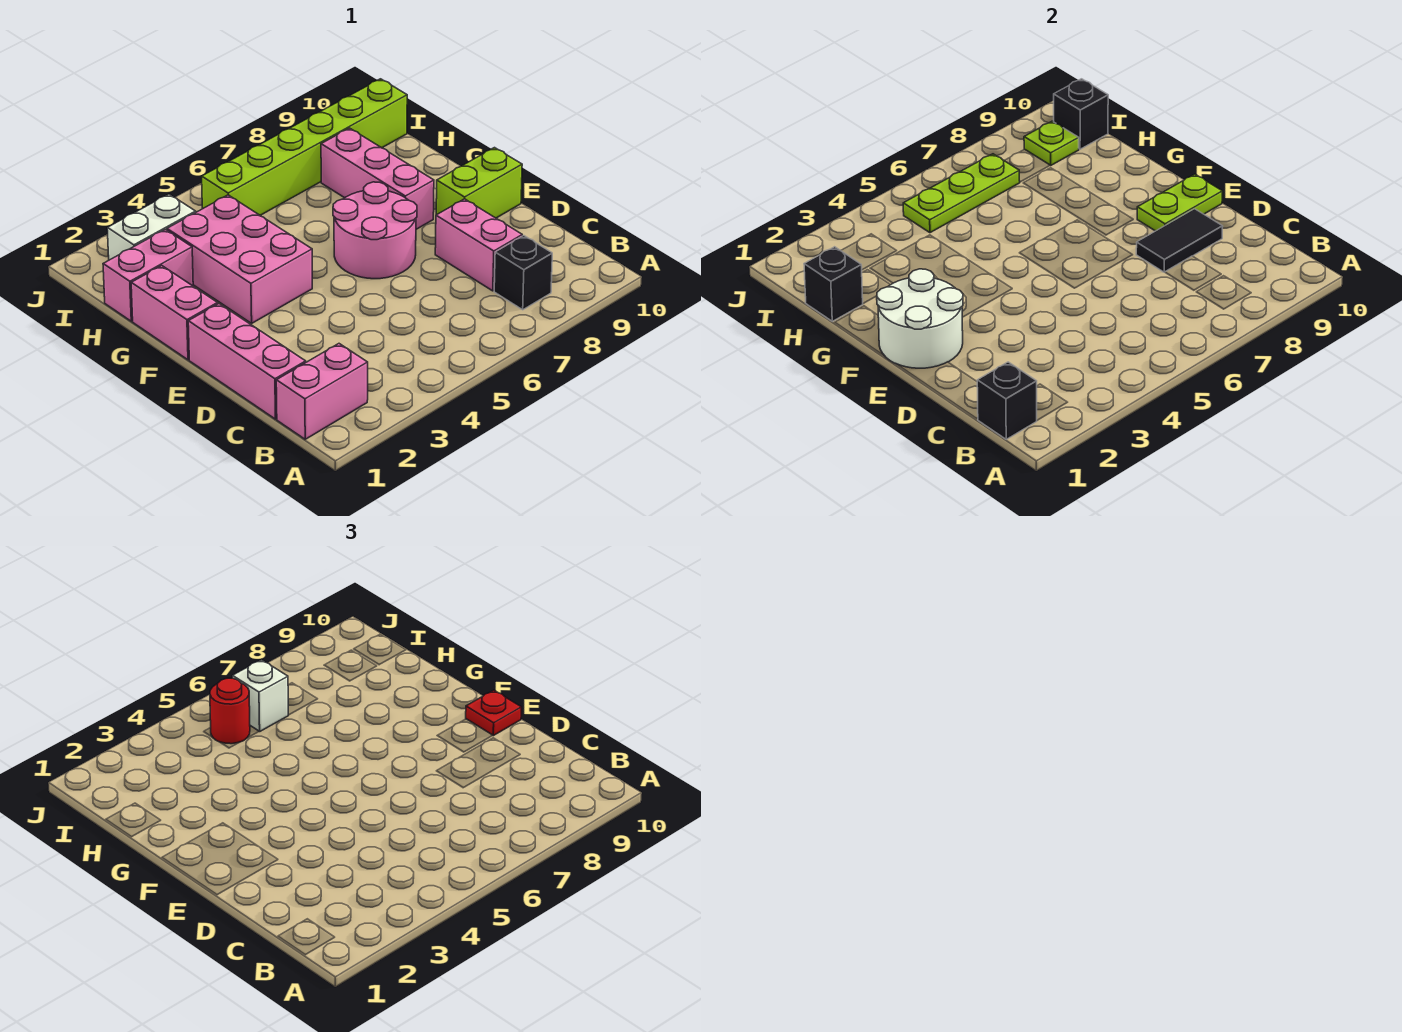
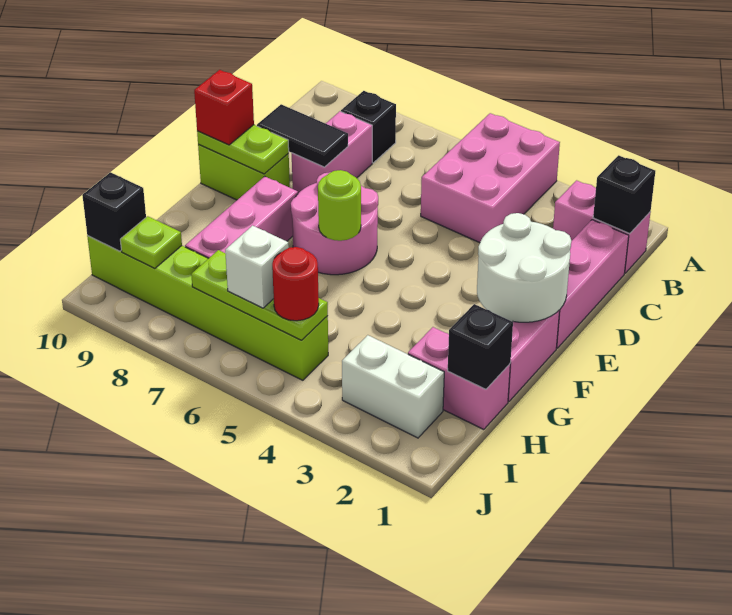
red 1x1 plate [466,690,521,736] -> red 1x1 brick [194,70,254,145]
pink 2x3 brick [167,195,312,323] -> pink 2x3 brick moved to [421,113,560,243]
none -> lime 1x1 round brick [318,170,361,241]

